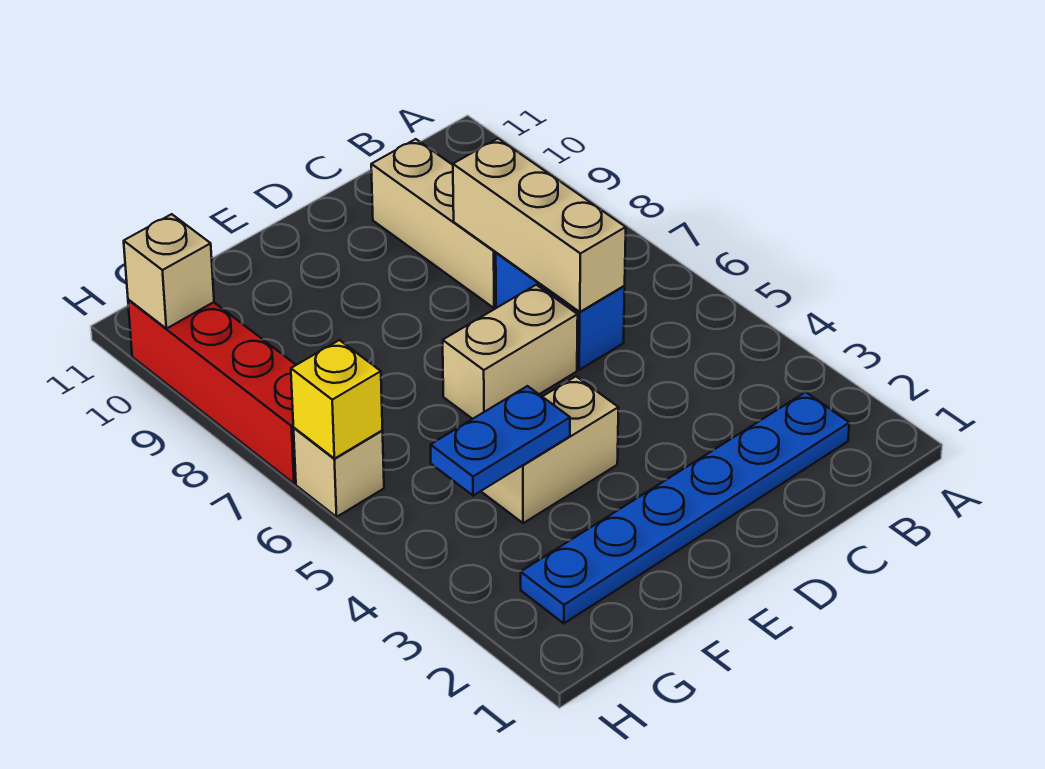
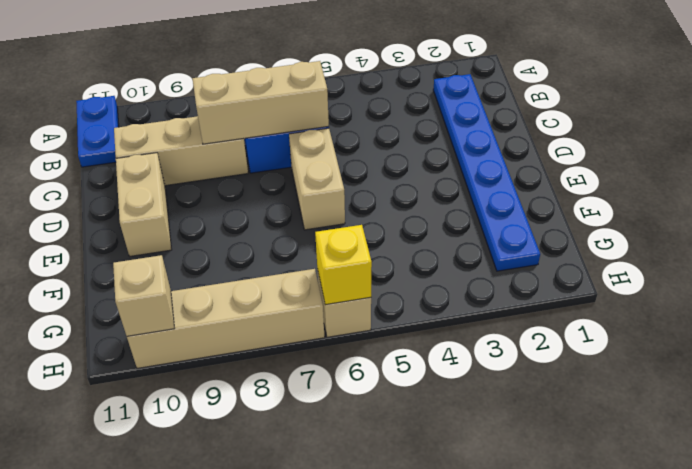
tan 1x2 brick [481,376,618,523] -> tan 1x2 brick moved to [116,153,172,256]
blue 1x2 plate [430,386,570,496] -> blue 1x2 plate moved to [76,96,119,167]
red 1x4 brick [128,300,296,484] -> tan 1x4 brick [127,269,325,368]

